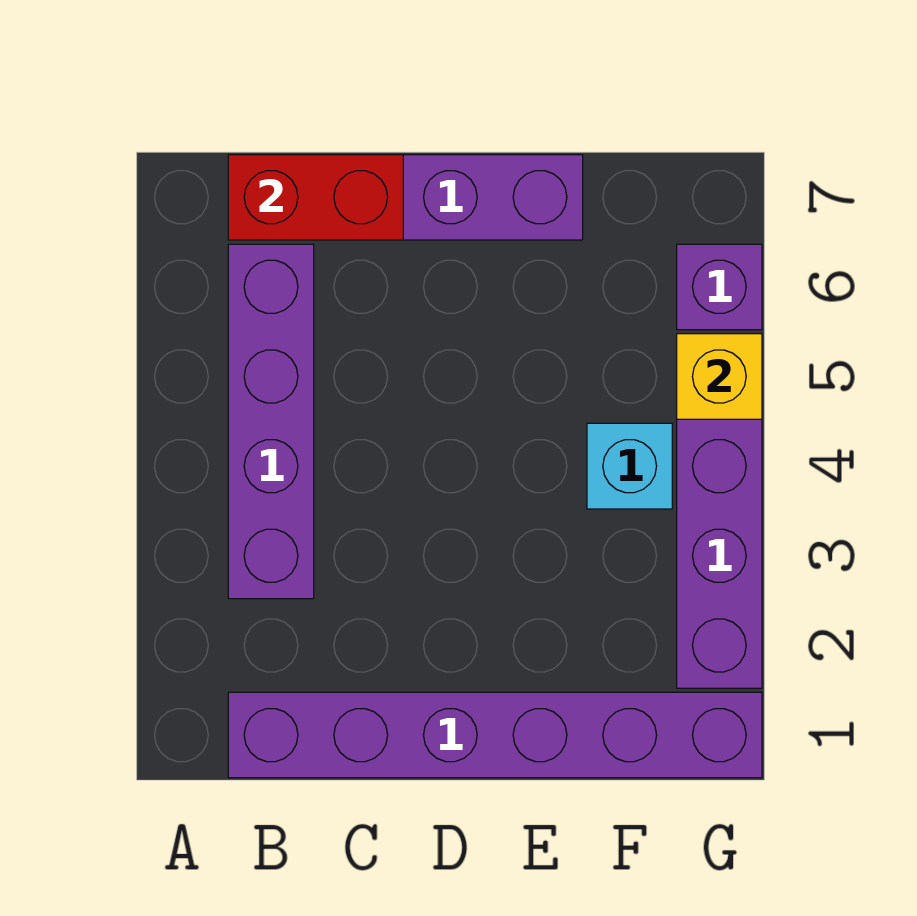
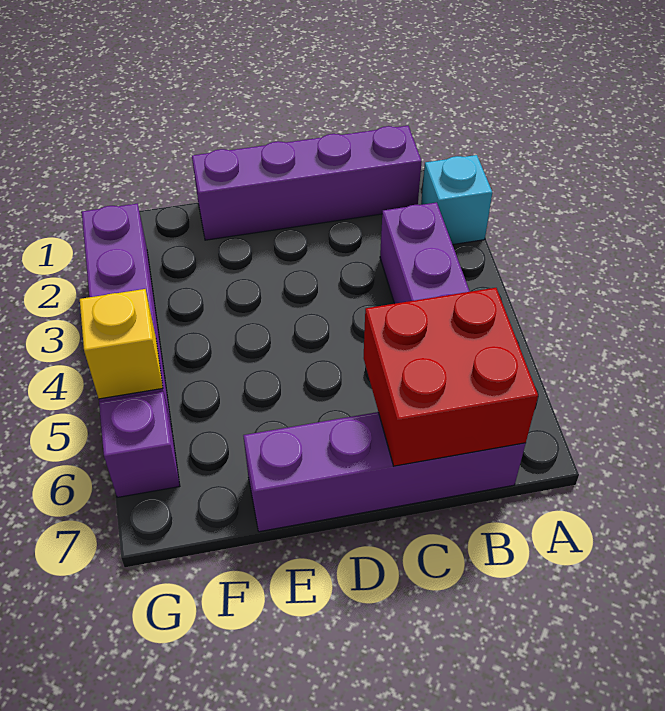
purple 1x6 brick [228,692,762,778] -> purple 1x4 brick [192,126,422,240]
red 1x2 brick [228,155,403,240] -> red 2x2 brick [364,288,538,466]
cyan 1x1 brick [587,423,672,509] -> cyan 1x1 brick moved to [421,155,492,245]

